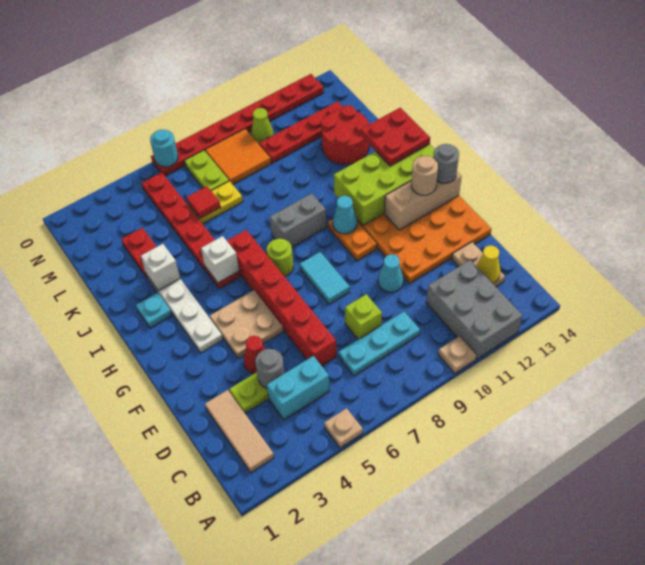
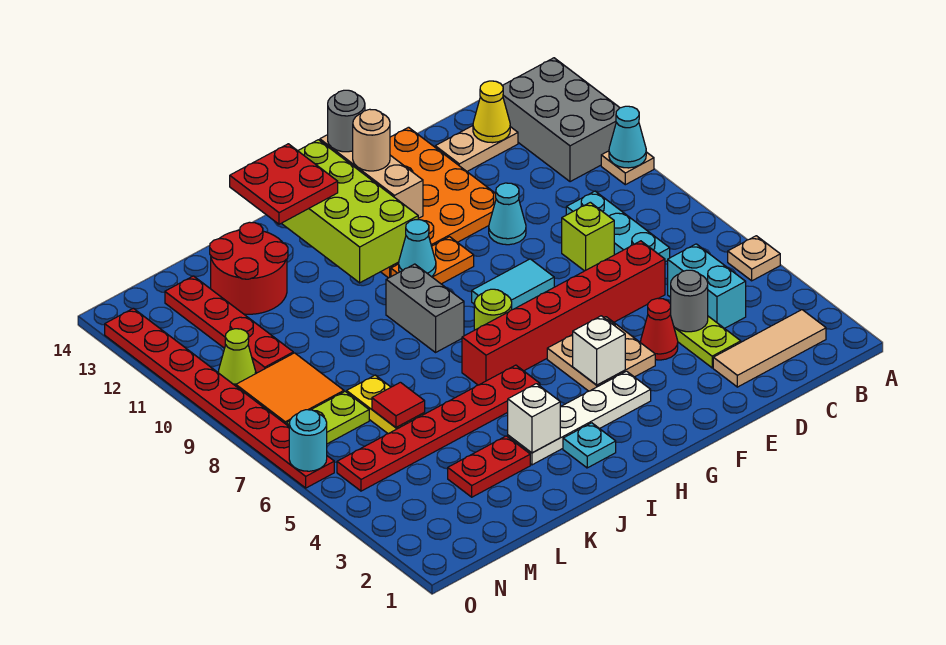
none -> cyan 1x1 cone [609,106,646,168]
grey 2x3 brick [426,260,522,359] -> grey 2x3 brick turned to [502,58,620,182]
white 1x1 brick [201,236,239,283] -> white 1x1 brick moved to [573,316,625,385]

